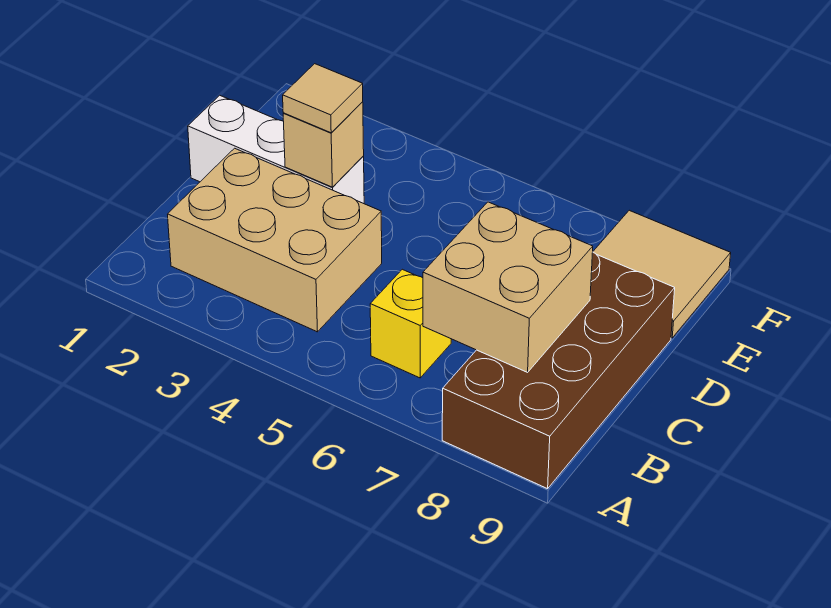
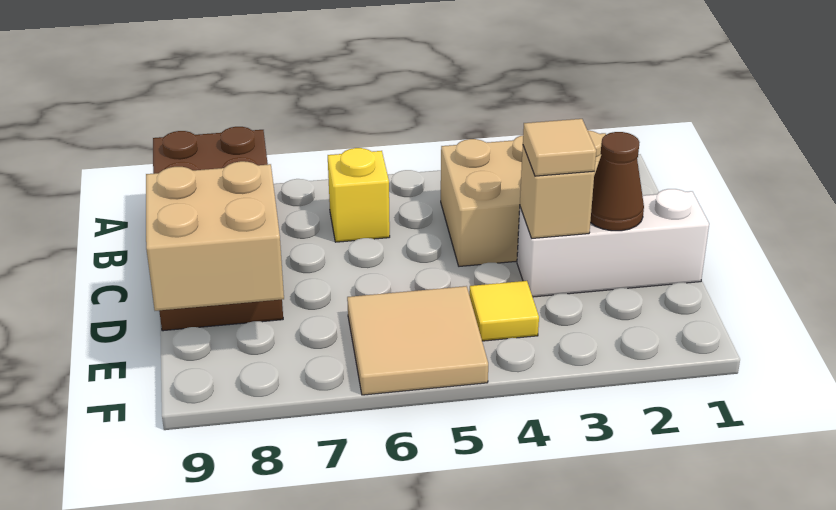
tan 2x2 brick [423,202,593,372] -> tan 2x2 brick moved to [146,161,284,311]
none -> brown 1x1 cone [590,132,644,231]
none -> yellow 1x1 tile [469,281,539,341]
tan 2x2 tile [593,210,731,338] -> tan 2x2 tile moved to [347,286,488,395]

